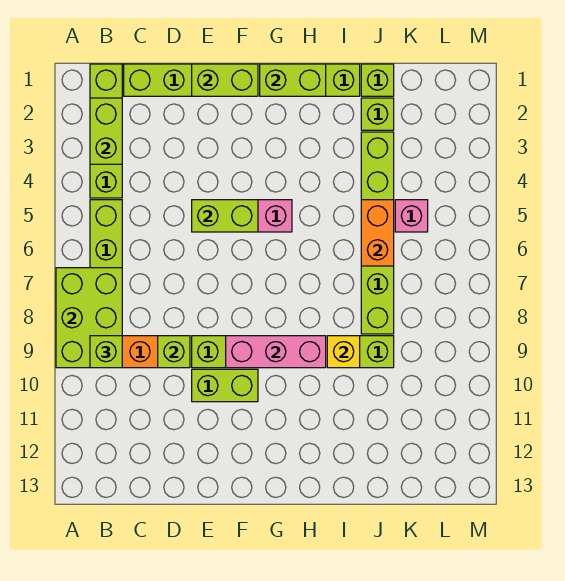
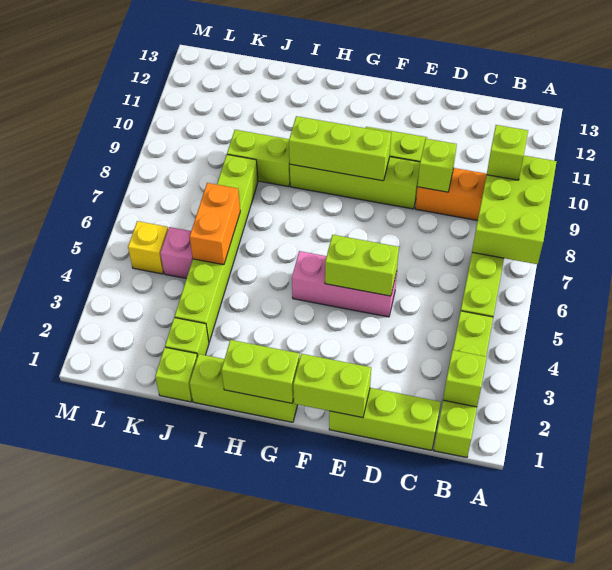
lime 1x2 brick [90,98,122,164] -> lime 1x1 brick [443,350,487,407]
pink 1x3 brick [226,336,326,368] -> lime 1x3 brick [289,116,391,181]
yellow 1x1 brick [327,336,360,368] -> yellow 1x1 brick moved to [128,221,168,274]

